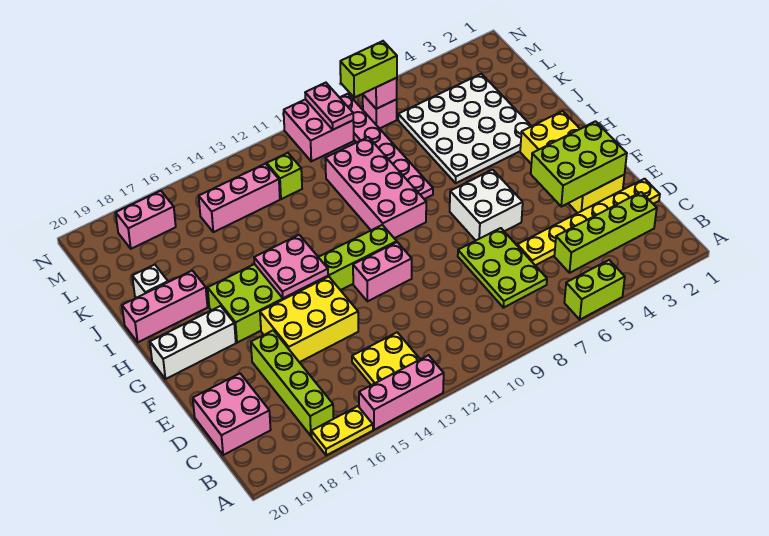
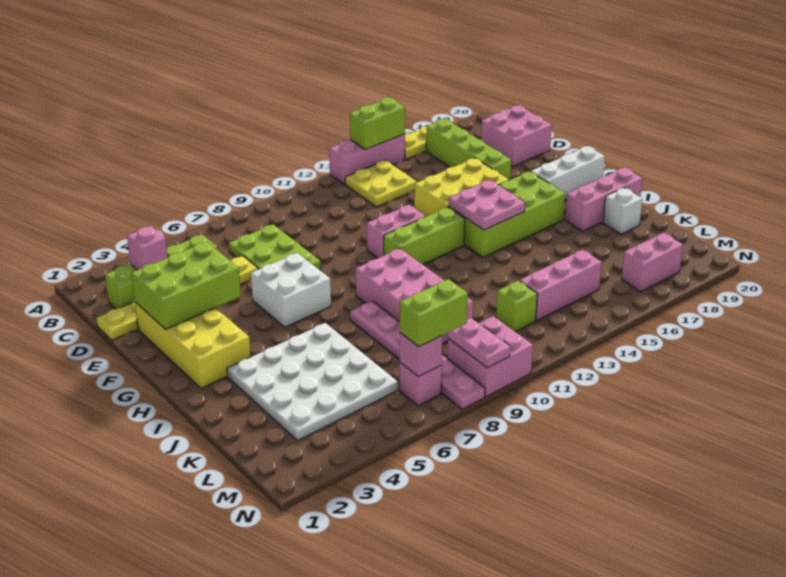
lime 1x2 brick [564,260,625,320] -> lime 1x2 brick moved to [350,97,405,150]
none -> pink 1x1 brick [127,226,167,270]

